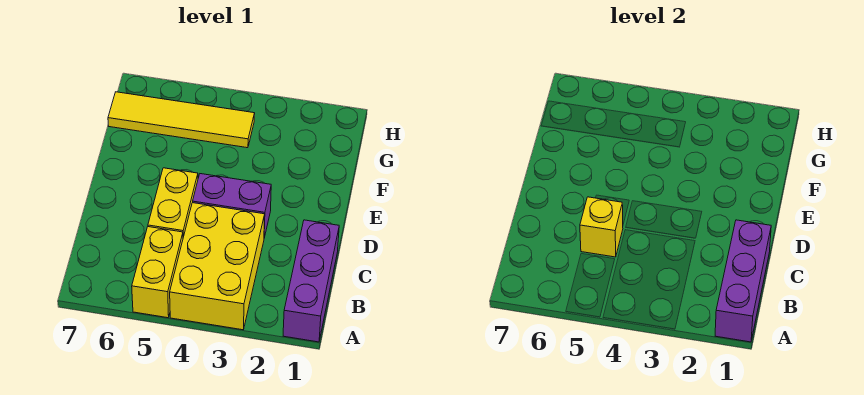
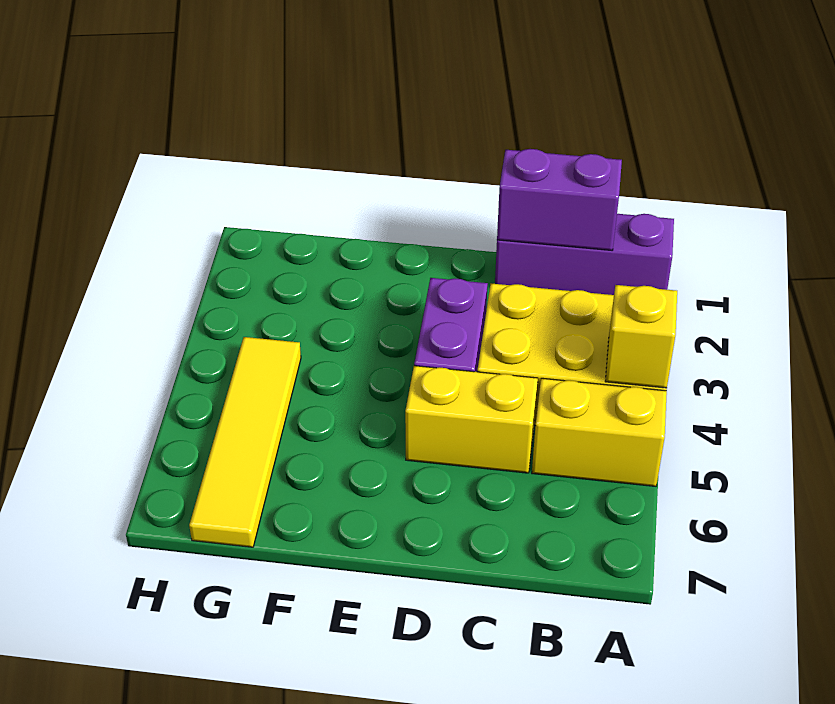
purple 1x3 brick [715,220,771,342] -> purple 1x2 brick [497,149,622,250]
yellow 1x1 brick [580,197,623,257] -> yellow 1x1 brick moved to [605,285,677,388]

